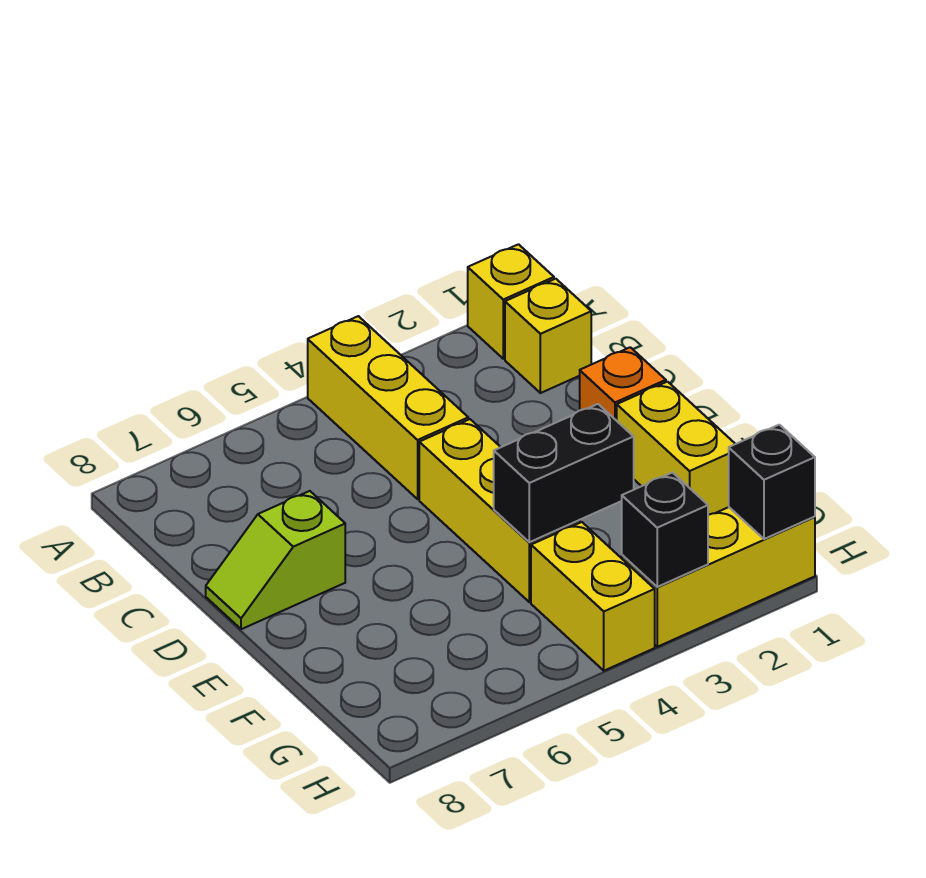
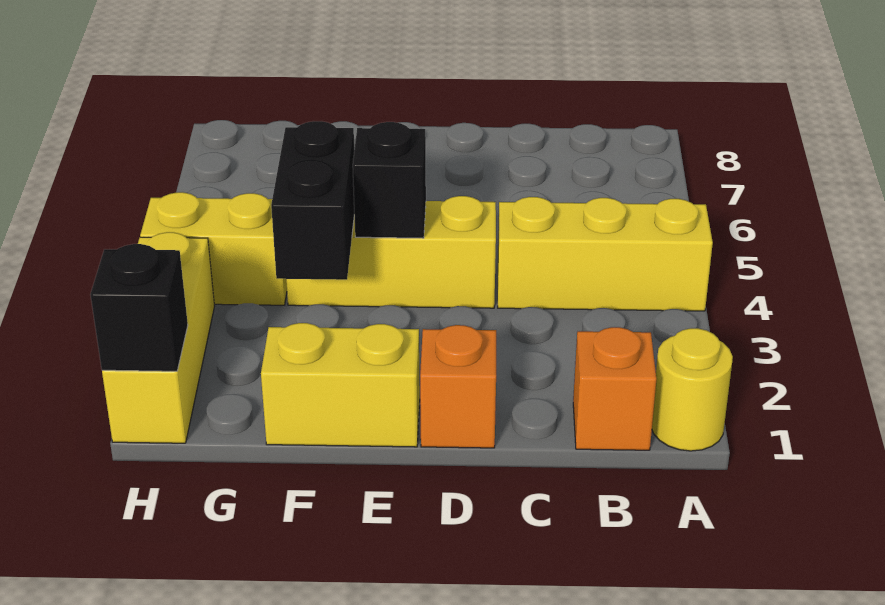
yellow 1x1 brick [468,244,554,359] -> yellow 1x1 round brick [652,328,733,451]
yellow 1x1 brick [505,279,591,393] -> orange 1x1 brick [573,327,656,450]
lime 1x2 slope [206,491,345,629] -> none
black 1x1 brick [622,473,708,587] -> black 1x1 brick moved to [353,122,426,238]

